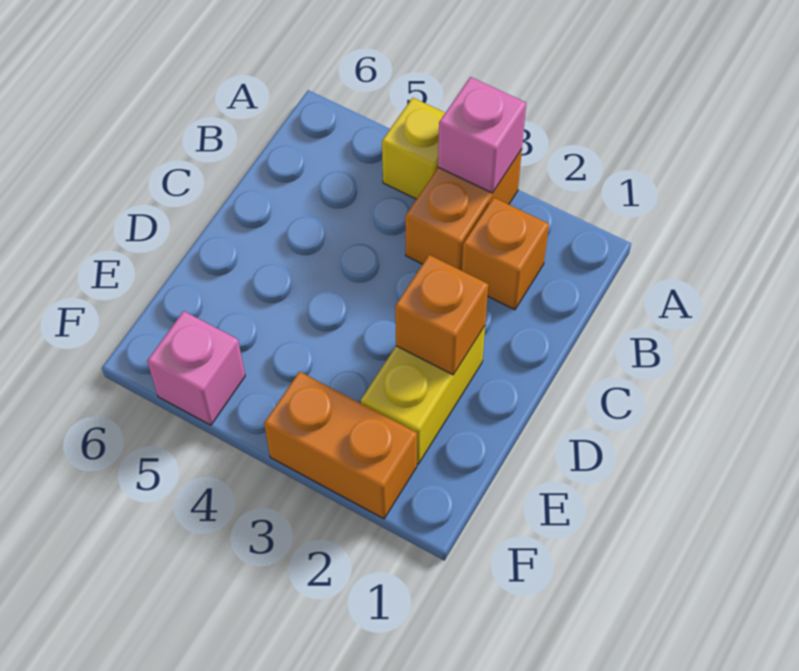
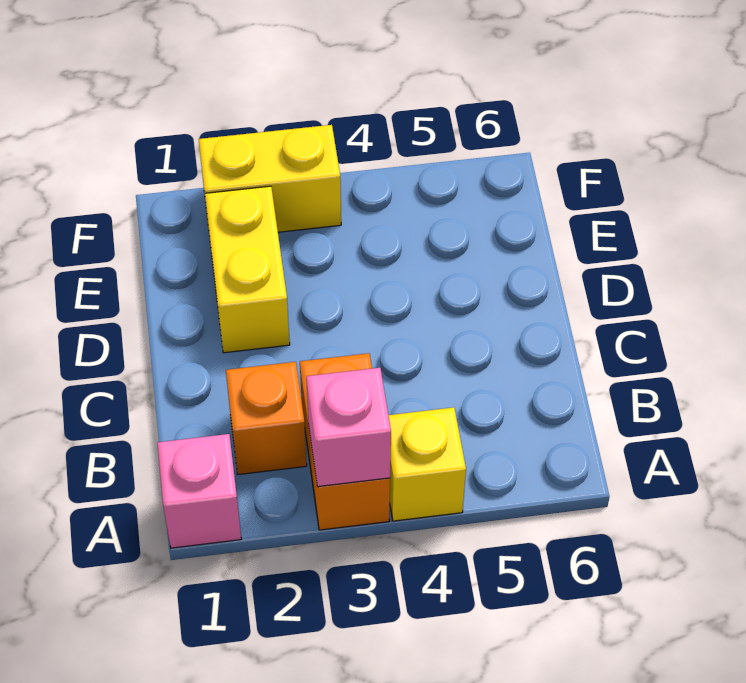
orange 1x1 brick [395,255,488,375] -> none
orange 1x2 brick [264,372,417,519] -> yellow 1x2 brick [199,125,341,232]
pink 1x1 brick [147,311,245,425] -> pink 1x1 brick moved to [157,434,241,548]

